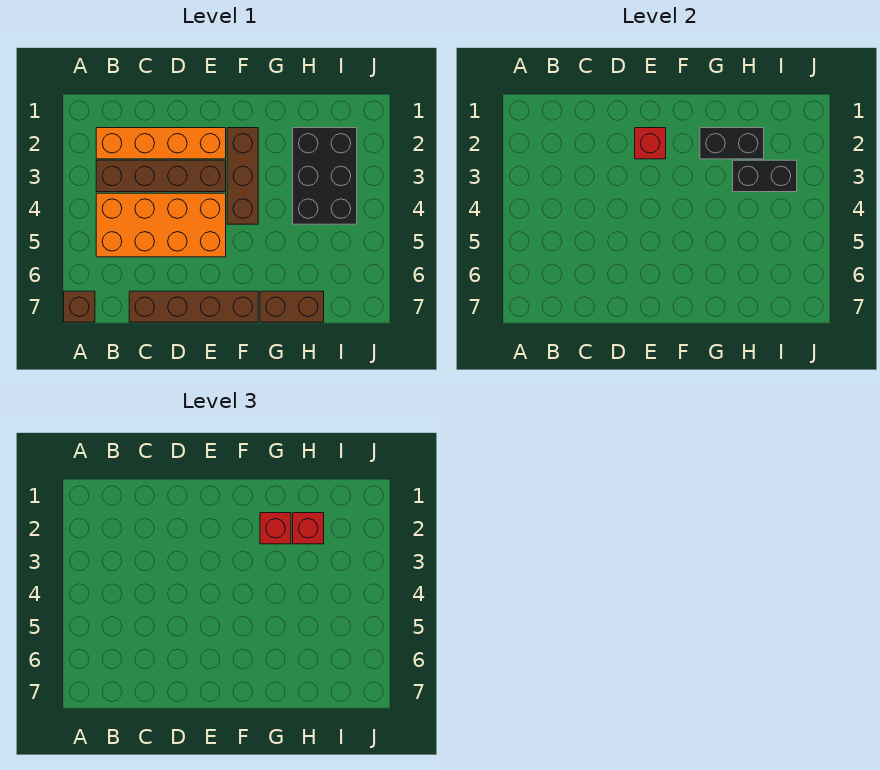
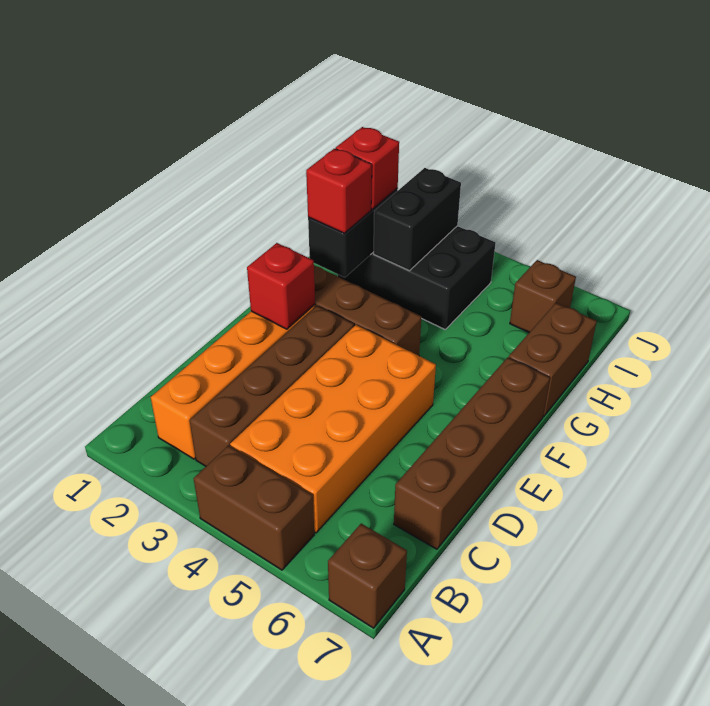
none -> brown 1x2 brick [194,445,314,570]
none -> brown 1x1 brick [510,260,576,332]

